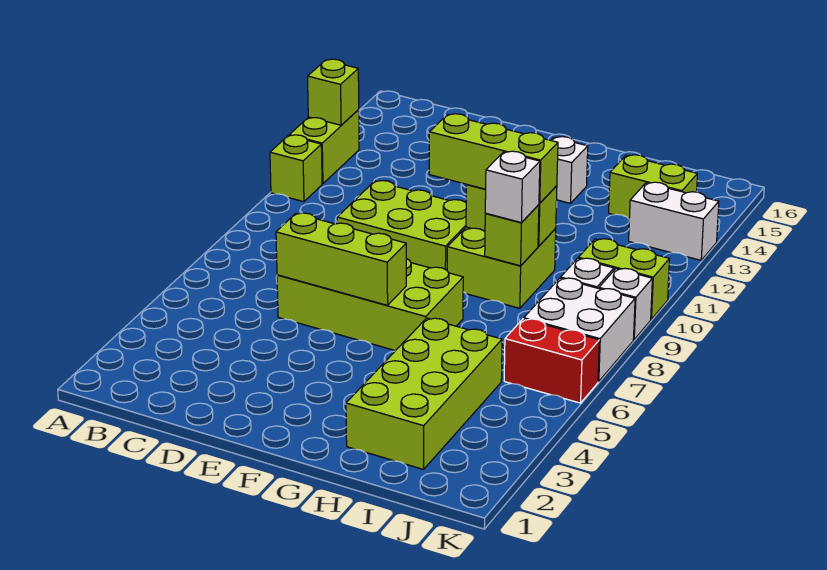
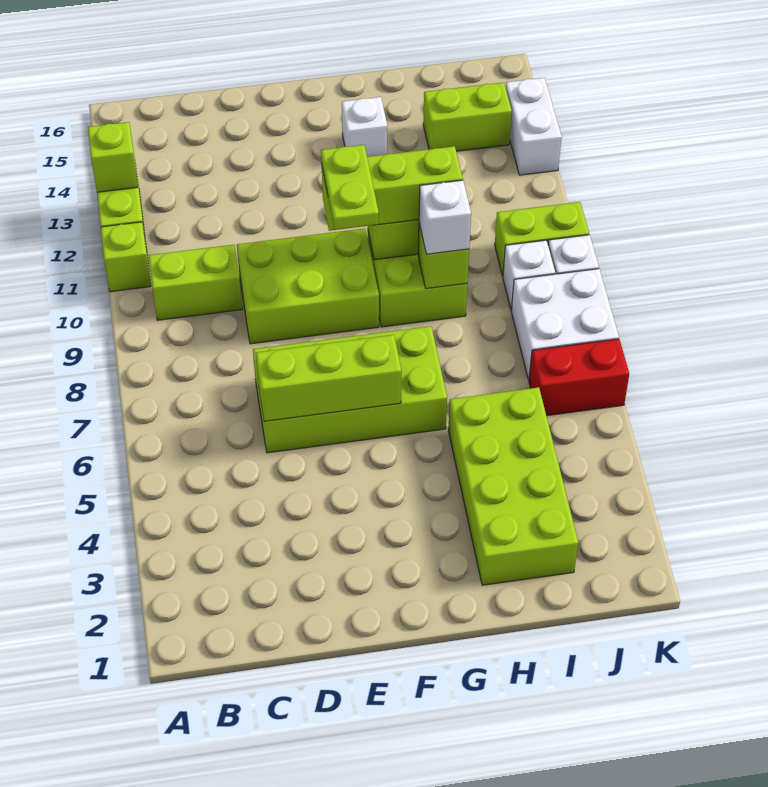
none -> lime 1x2 brick [148,245,242,320]
none -> lime 1x2 plate [321,145,379,230]
white 1x2 brick [629,182,719,260] -> white 1x2 brick turned to [506,78,562,175]

